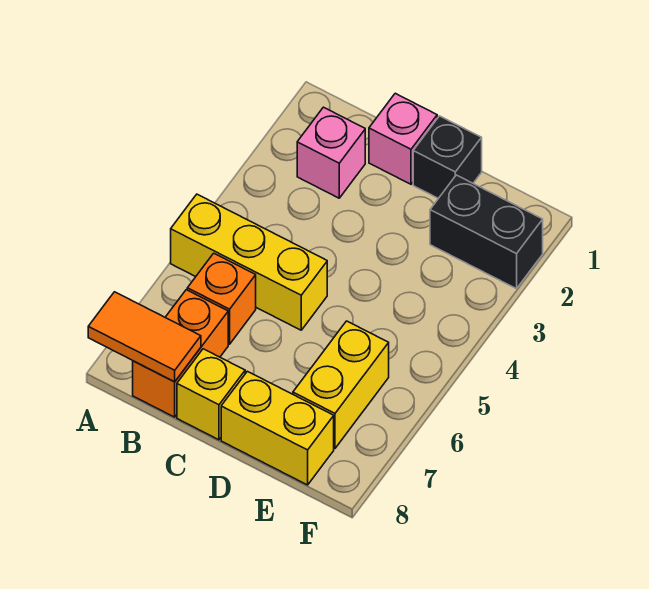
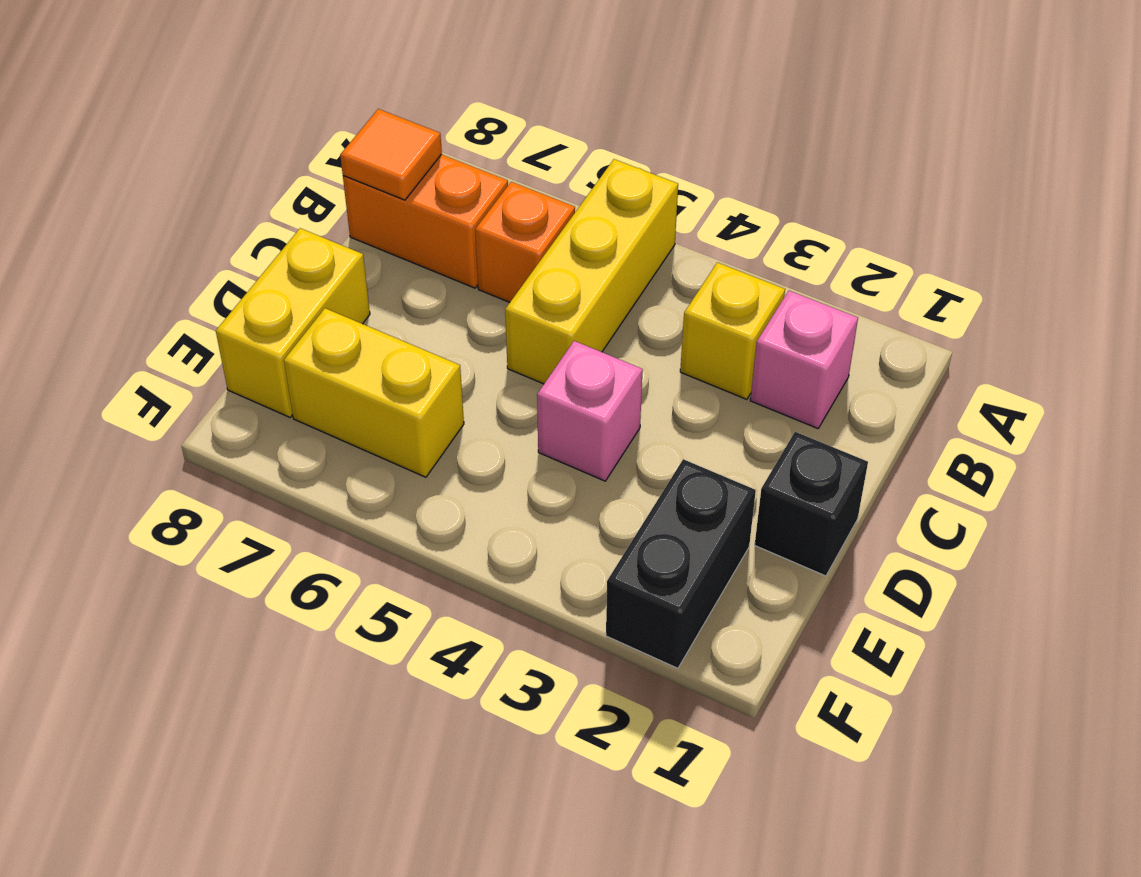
orange 1x2 tile [88,292,201,382] -> orange 1x1 tile [340,109,442,200]
pink 1x1 brick [369,93,437,184] -> pink 1x1 brick moved to [537,341,643,481]
yellow 1x1 brick [177,349,245,440] -> yellow 1x1 brick moved to [680,262,785,399]

